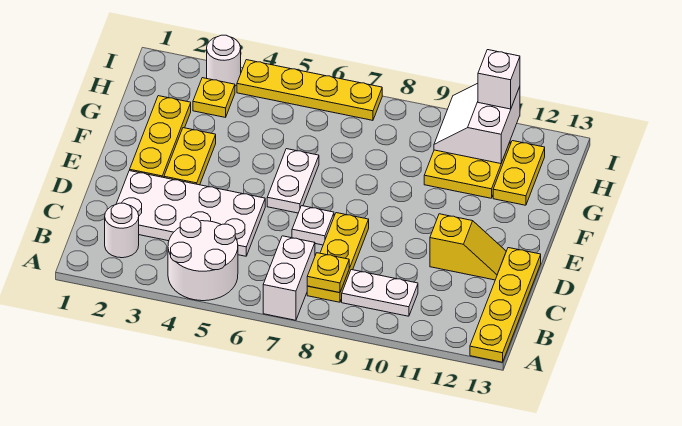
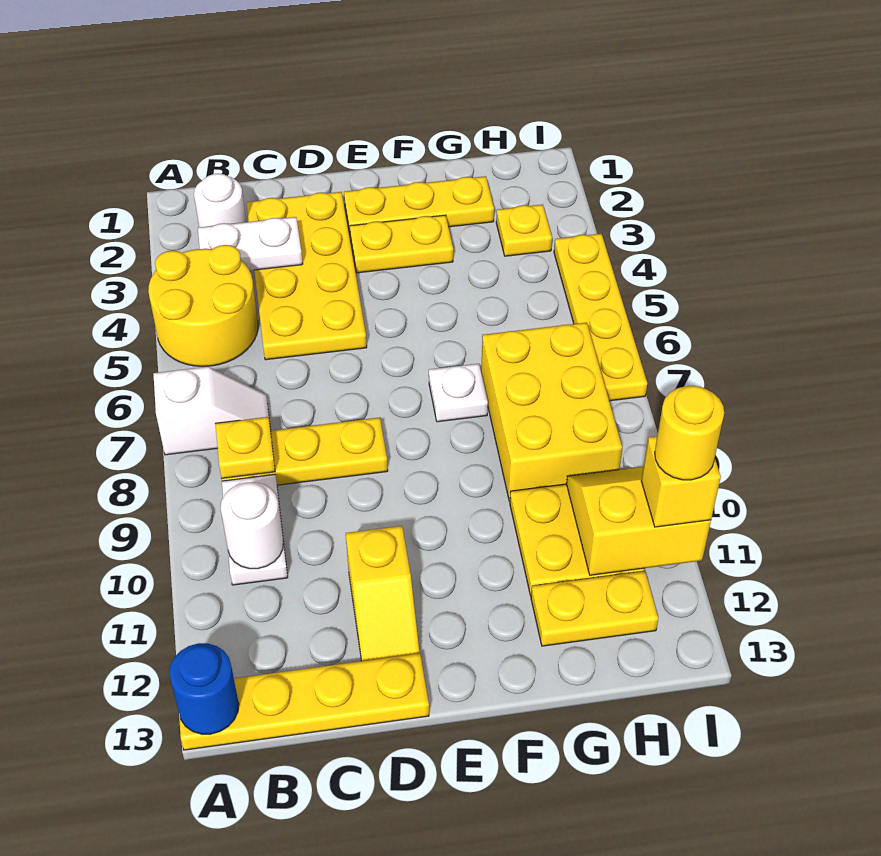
white 2x2 round brick [168,217,238,301] -> yellow 2x2 round brick [148,245,258,366]
white 1x2 brick [263,236,315,320] -> white 1x2 slope [153,367,270,455]
none -> blue 1x1 round brick [169,643,239,734]
white 2x4 plate [116,171,265,256] -> yellow 2x4 plate [246,192,367,360]
white 1x1 plate [292,206,334,245] -> white 1x1 plate moved to [429,364,488,422]
white 1x2 plate [267,149,319,213] -> white 1x2 plate moved to [198,217,303,271]
none -> yellow 2x3 brick [481,323,622,501]
white 2x2 slope [434,83,520,164] -> yellow 2x2 slope [566,467,711,575]
white 1x1 round brick [207,35,241,86] -> white 1x1 round brick moved to [221,482,283,569]
white 1x1 brick [478,50,520,109] -> yellow 1x1 brick [641,436,721,527]
none -> yellow 1x1 round brick [655,386,724,480]

